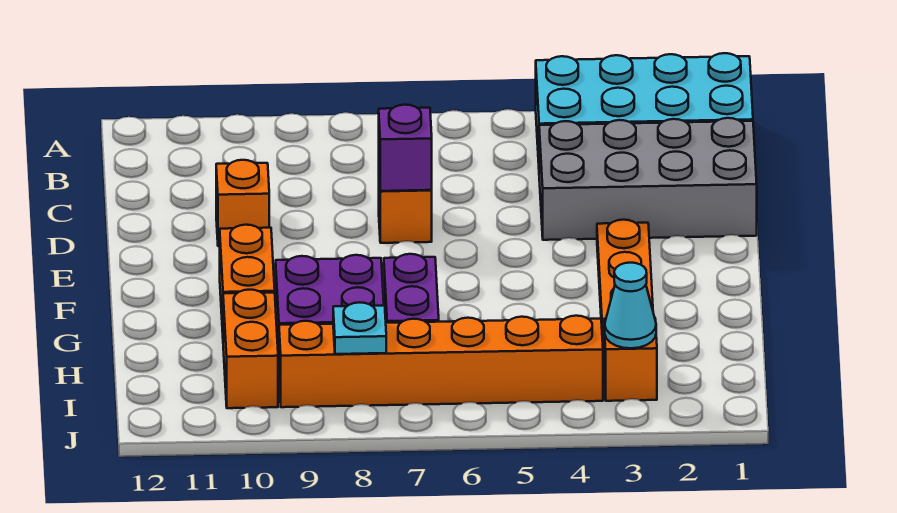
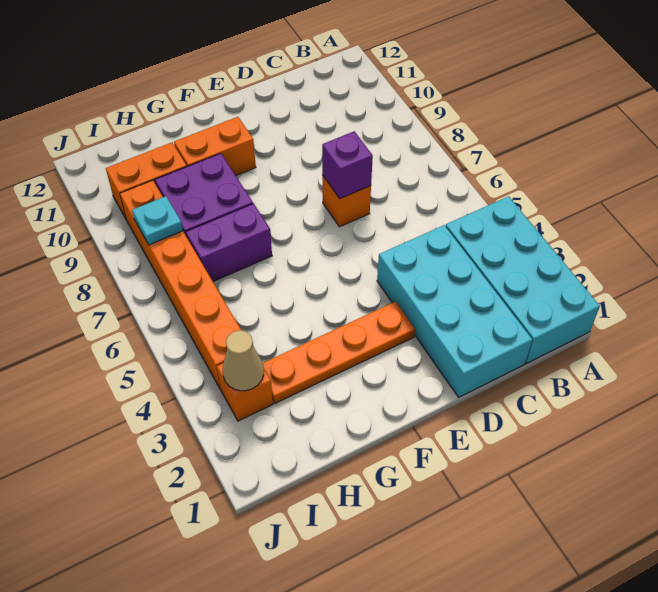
grey 2x4 brick [539,118,757,240] -> cyan 2x4 brick [377,225,532,397]
orange 1x1 brick [216,160,269,246] -> none
cyan 1x1 cone [605,263,656,348] -> tan 1x1 cone [223,330,264,391]

